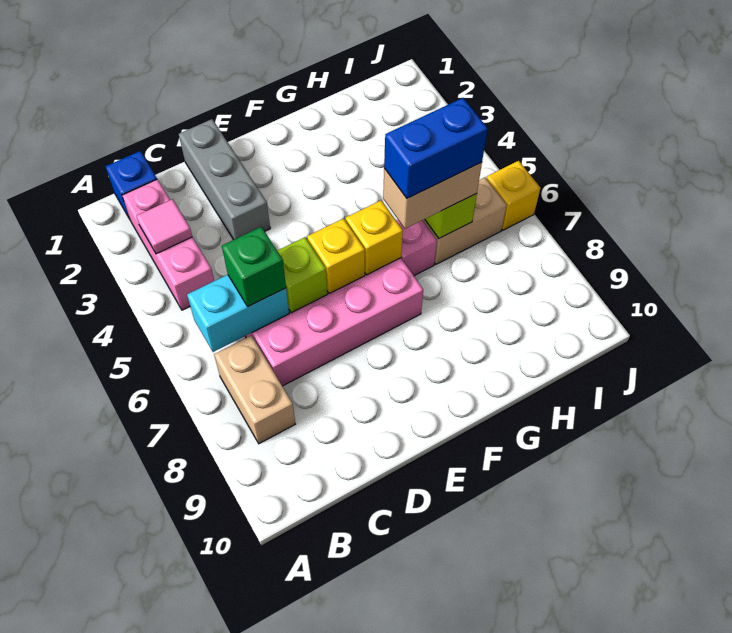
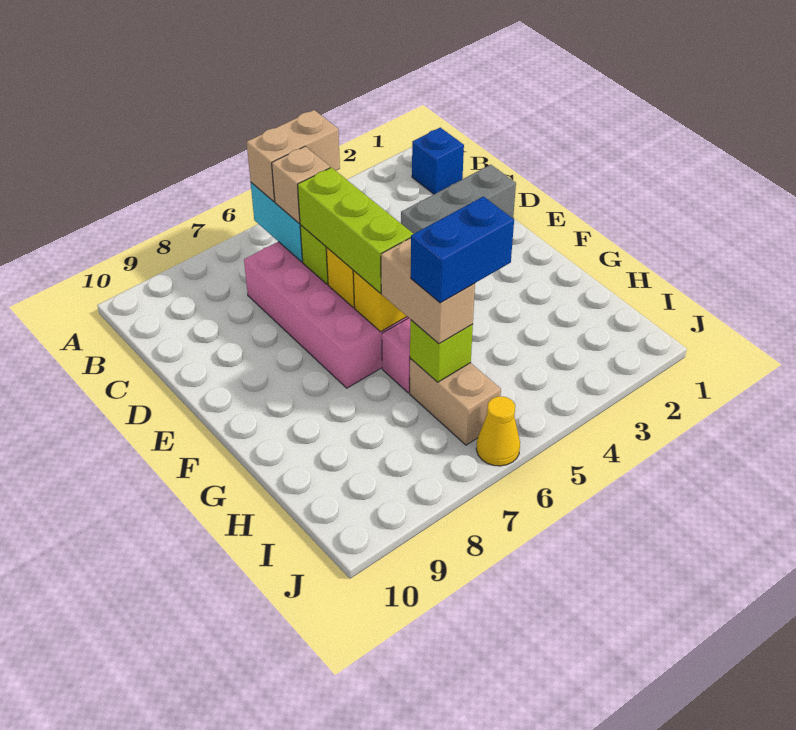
pink 1x3 brick [122,179,214,310] -> none
pink 1x1 tile [137,199,192,254] -> none
tan 1x2 brick [214,335,295,444] -> tan 1x2 brick moved to [247,110,340,202]
green 1x1 brick [222,227,286,307] -> tan 1x1 brick [272,146,330,223]
none -> lime 1x3 brick [298,167,413,293]
blue 1x2 brick [384,98,488,198] -> blue 1x2 brick turned to [411,197,514,303]
yellow 1x1 brick [486,161,540,230] -> yellow 1x1 cone [476,396,520,466]

